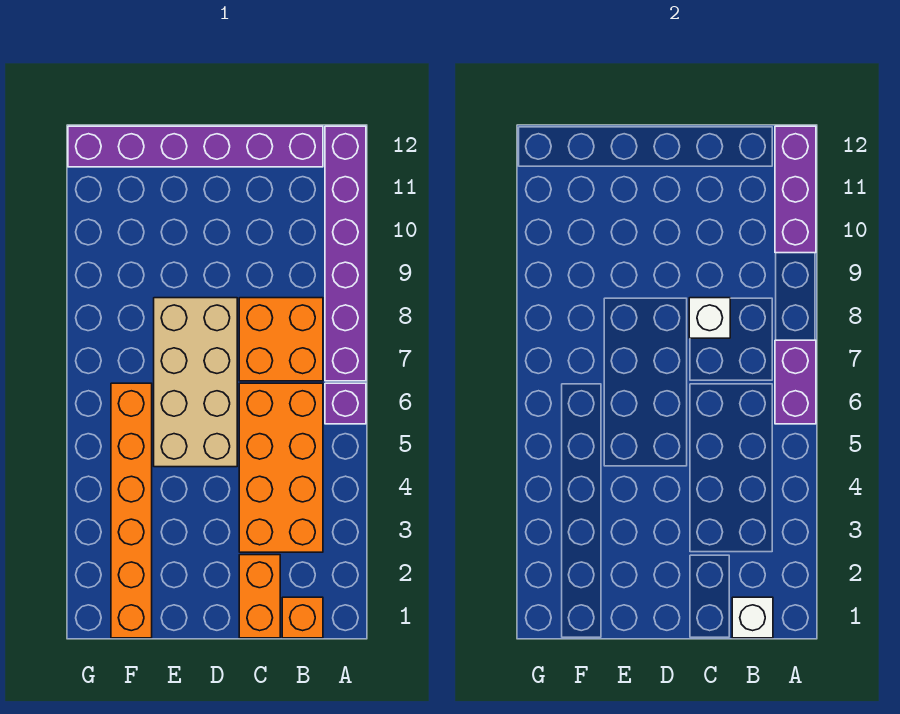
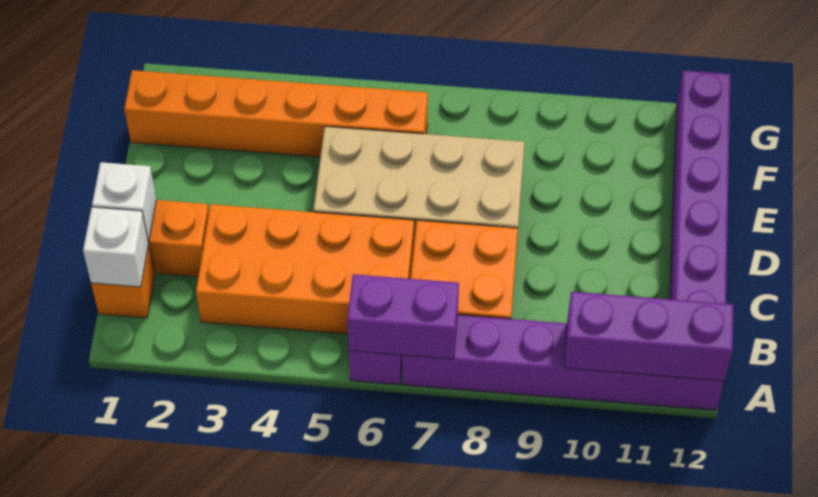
white 1x1 brick [689,298,730,338] -> white 1x1 brick moved to [92,162,156,242]

